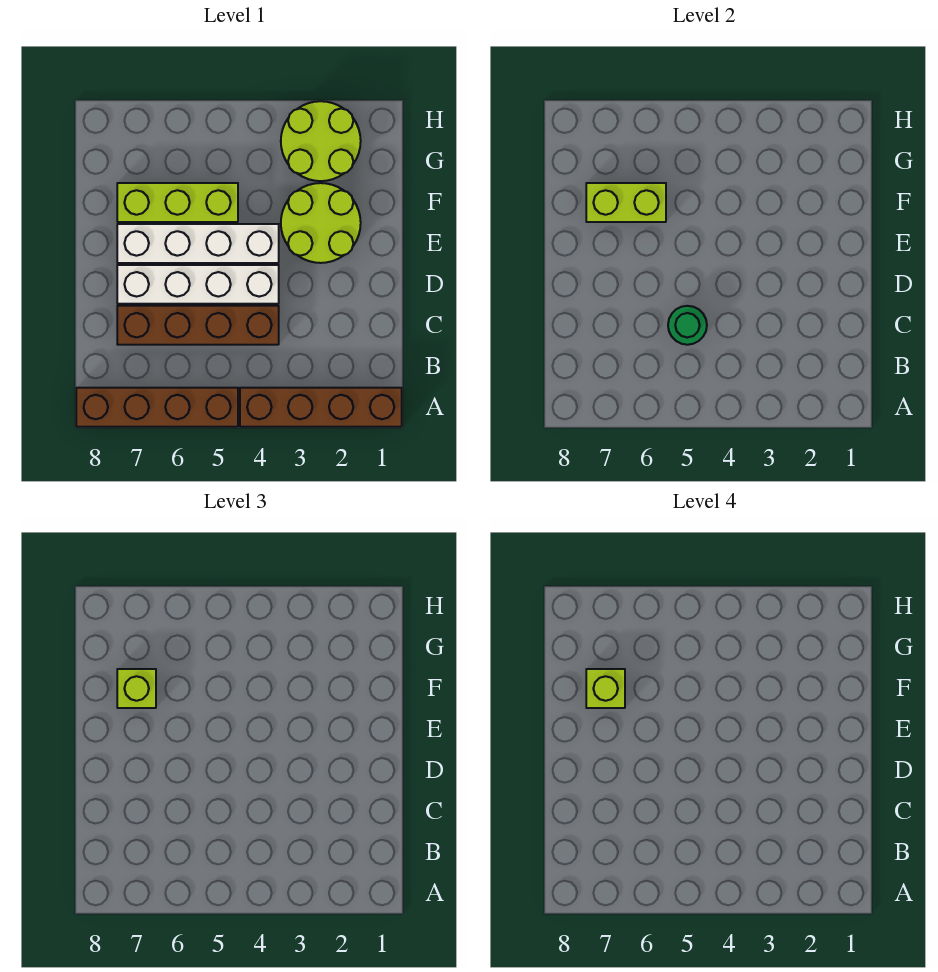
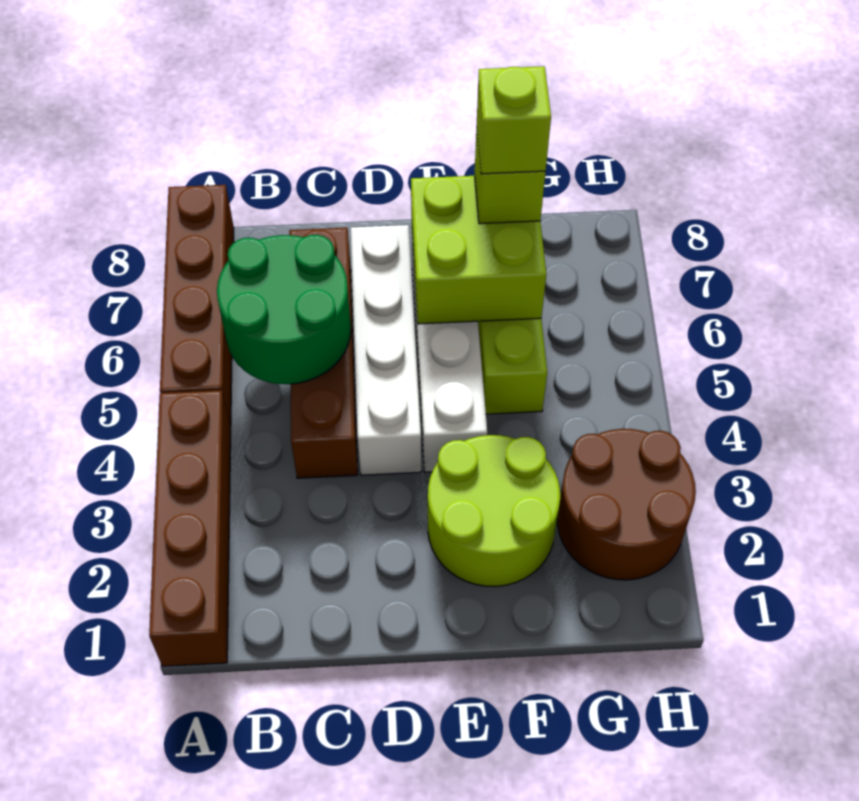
green 1x1 round brick [668,306,707,345] -> green 2x2 round brick [217,235,351,384]
lime 1x2 brick [586,183,666,222] -> lime 2x2 brick [411,176,546,324]
lime 2x2 round brick [281,101,361,181] -> brown 2x2 round brick [557,429,696,580]

